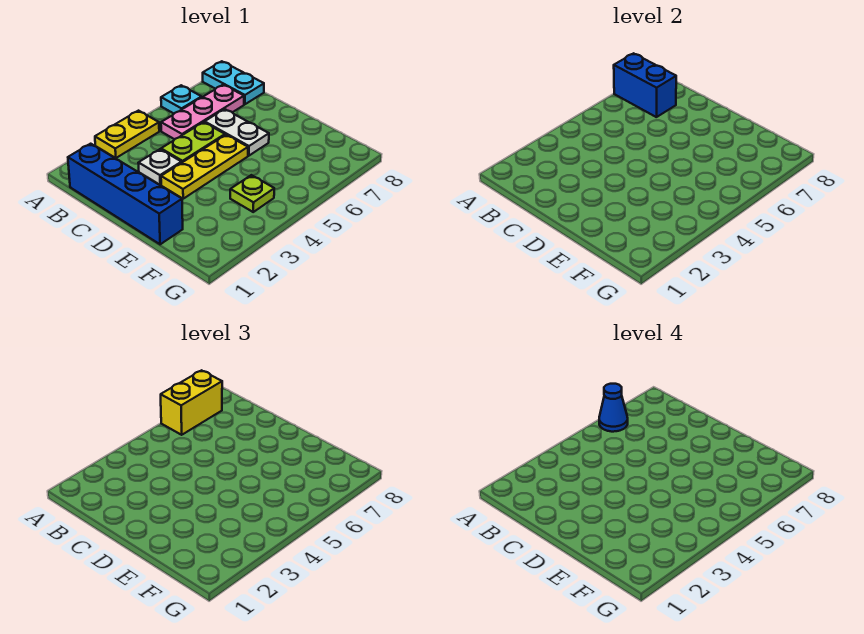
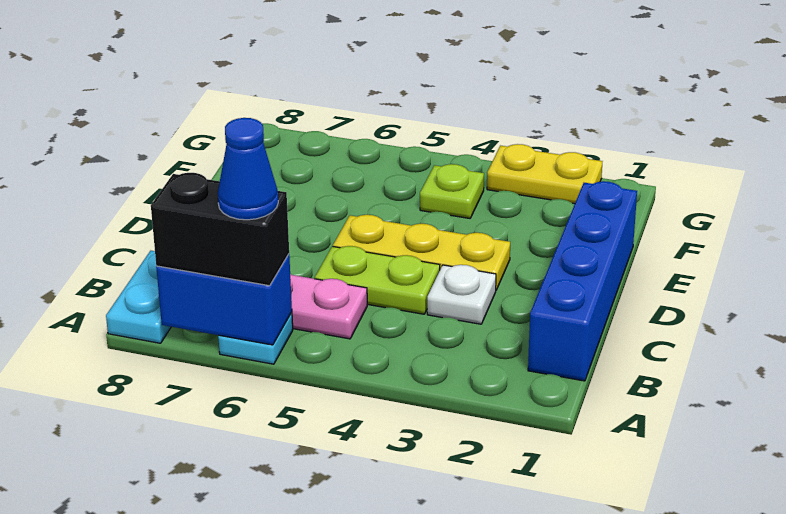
yellow 1x2 plate [95,111,159,158] -> yellow 1x2 plate moved to [487,144,603,204]
yellow 1x2 brick [161,370,222,435] -> black 1x2 brick [151,173,289,286]
blue 1x2 brick [614,53,676,117] -> blue 1x2 brick turned to [156,254,292,345]
white 1x2 plate [205,109,269,156] -> none

